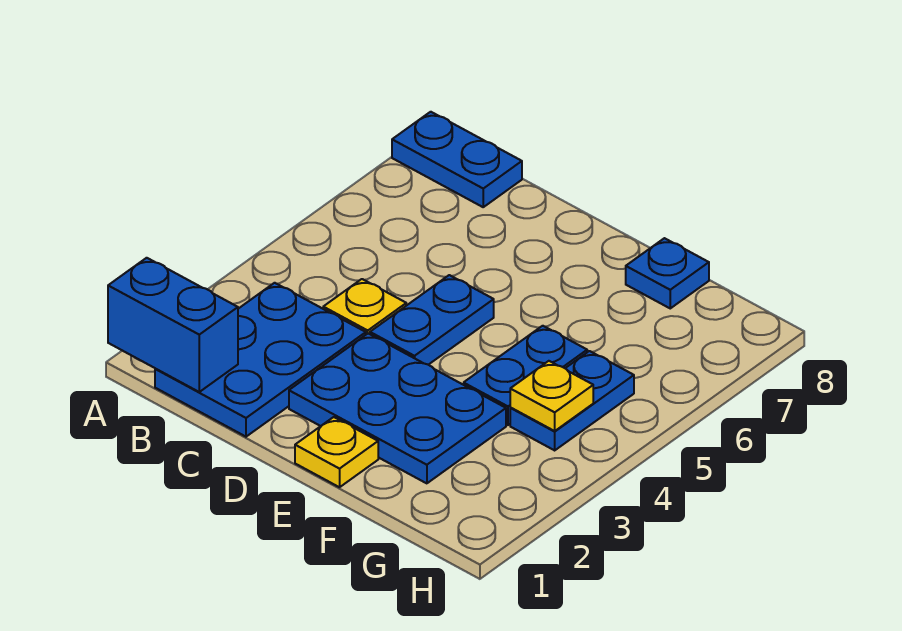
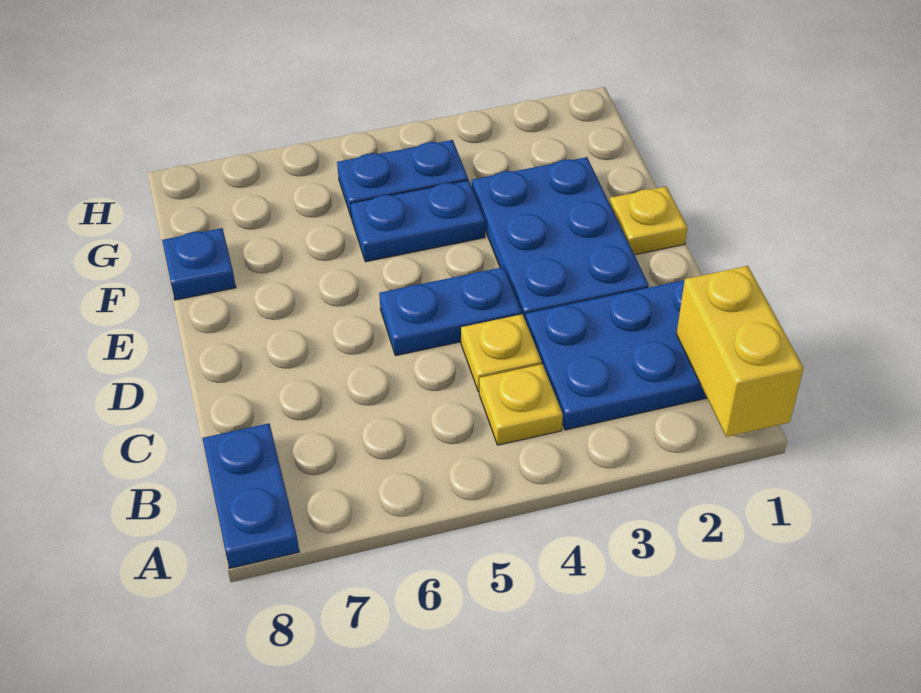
blue 1x2 brick [108,258,238,392] -> yellow 1x2 brick [676,266,804,437]
yellow 1x1 plate [510,361,593,431] -> yellow 1x1 plate moved to [479,364,563,445]

